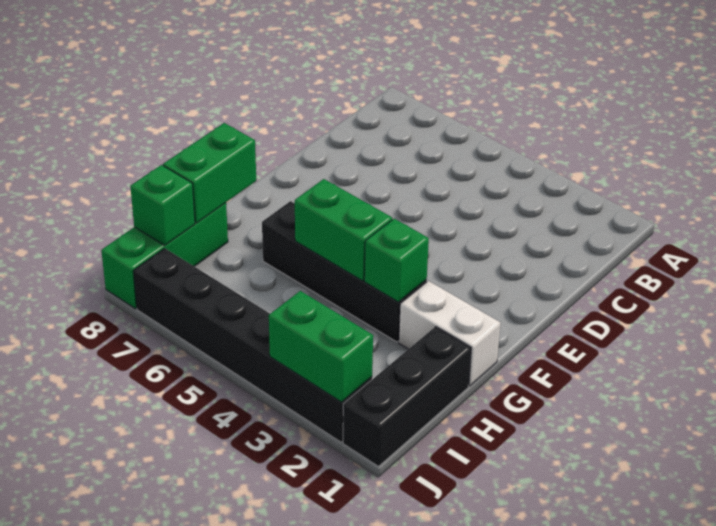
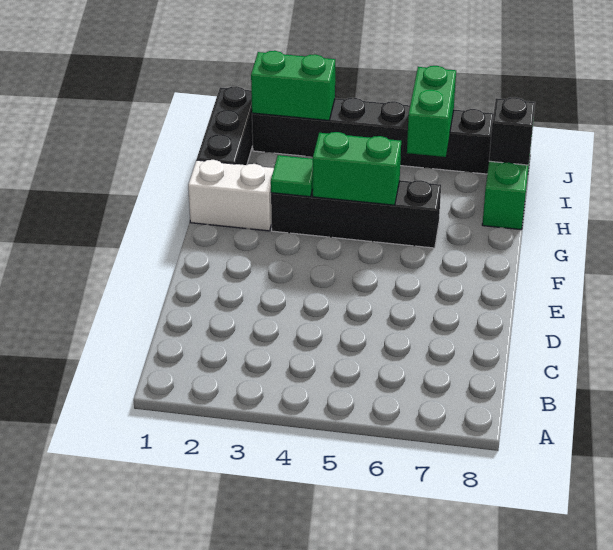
green 1x1 brick [364,219,429,302] -> green 1x1 tile [271,155,313,197]
green 1x2 brick [163,123,256,223] -> green 1x2 brick moved to [407,66,456,157]
green 1x1 brick [130,165,195,245] -> black 1x1 brick [489,97,535,165]

